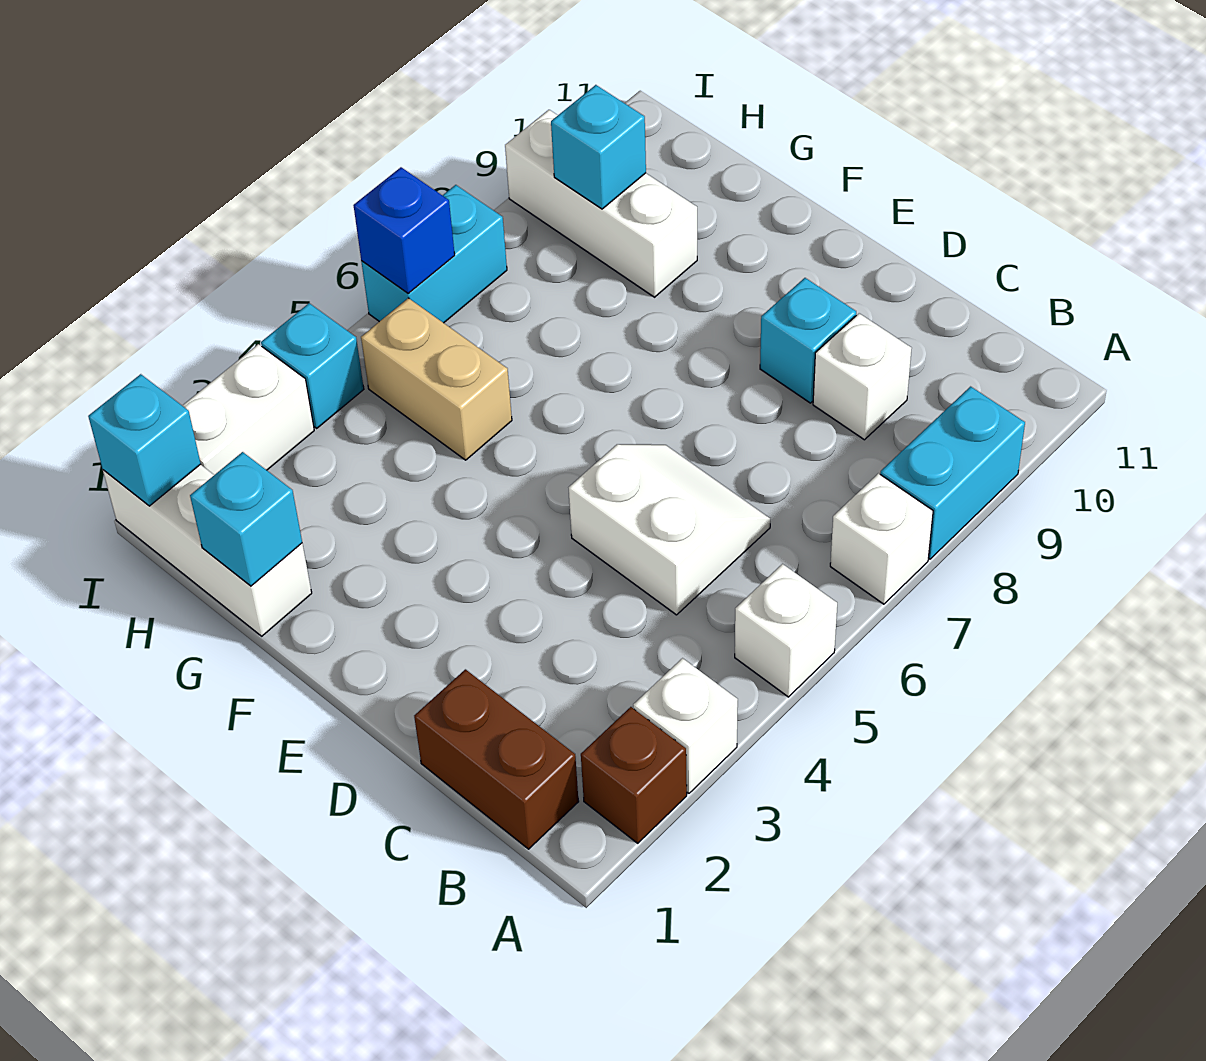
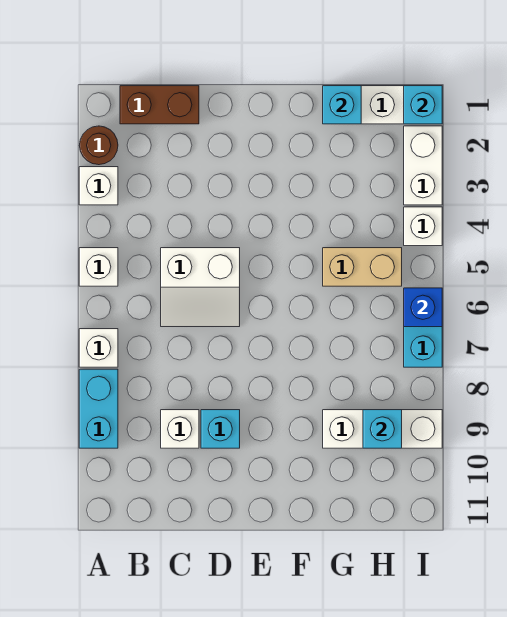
brown 1x1 brick [581,707,687,843] -> brown 1x1 round brick [79,126,118,165]
cyan 1x1 brick [261,303,364,428] -> white 1x1 brick [404,207,442,246]

